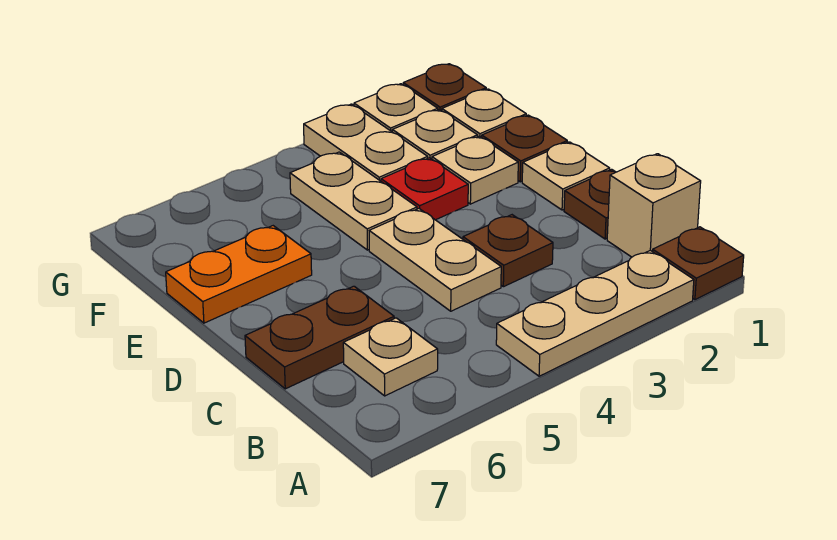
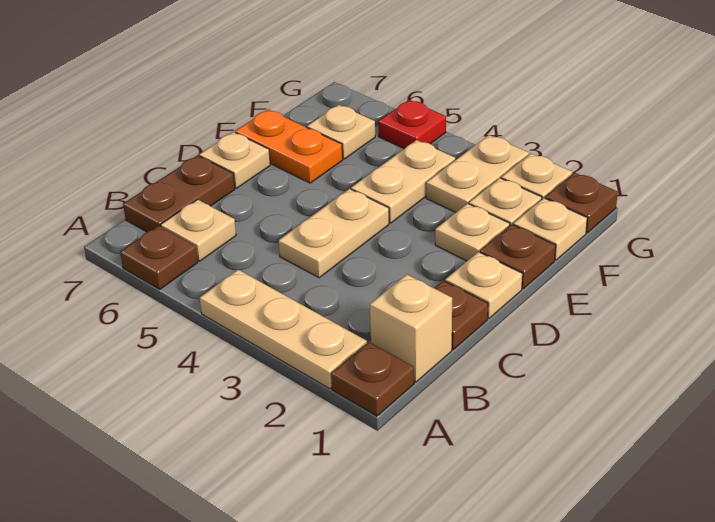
brown 1x1 plate [463,215,553,287] -> brown 1x1 plate moved to [120,226,198,289]
brown 1x2 plate [245,286,394,389] -> brown 1x2 plate turned to [123,155,235,232]
none -> tan 1x1 plate [199,132,270,188]
red 1x1 plate [381,158,468,220] -> red 1x1 plate moved to [378,100,446,149]
none -> tan 1x1 plate [307,105,375,159]

